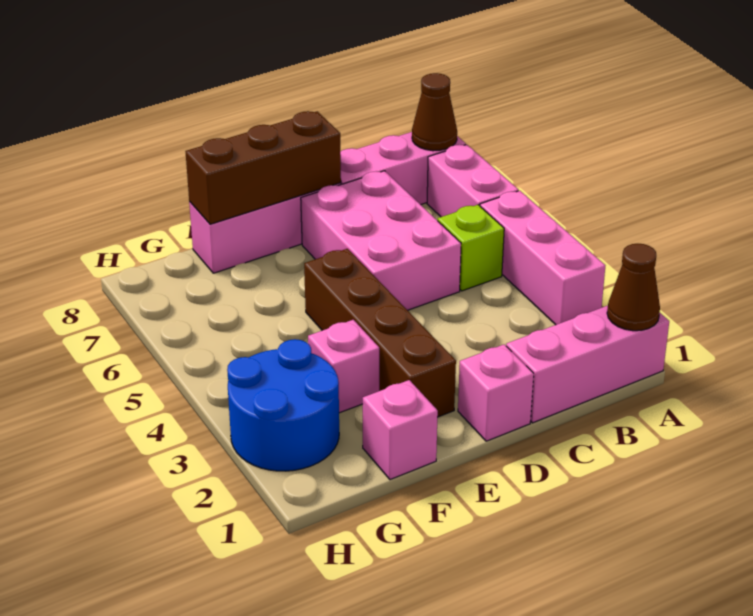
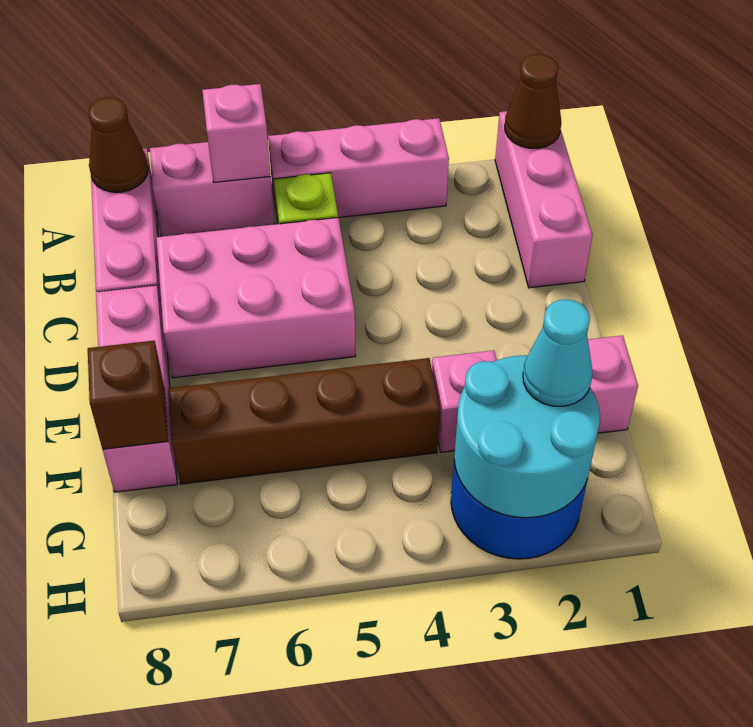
pink 1x1 brick [458,344,534,441] -> pink 1x1 brick moved to [202,84,271,182]
brown 1x3 brick [185,111,341,224] -> brown 1x1 brick [88,341,168,449]
brown 1x4 brick [304,249,456,417] -> brown 1x4 brick moved to [168,358,440,484]
none -> cyan 2x2 round brick [454,355,600,518]
none -> cyan 1x1 cone [523,300,593,406]

